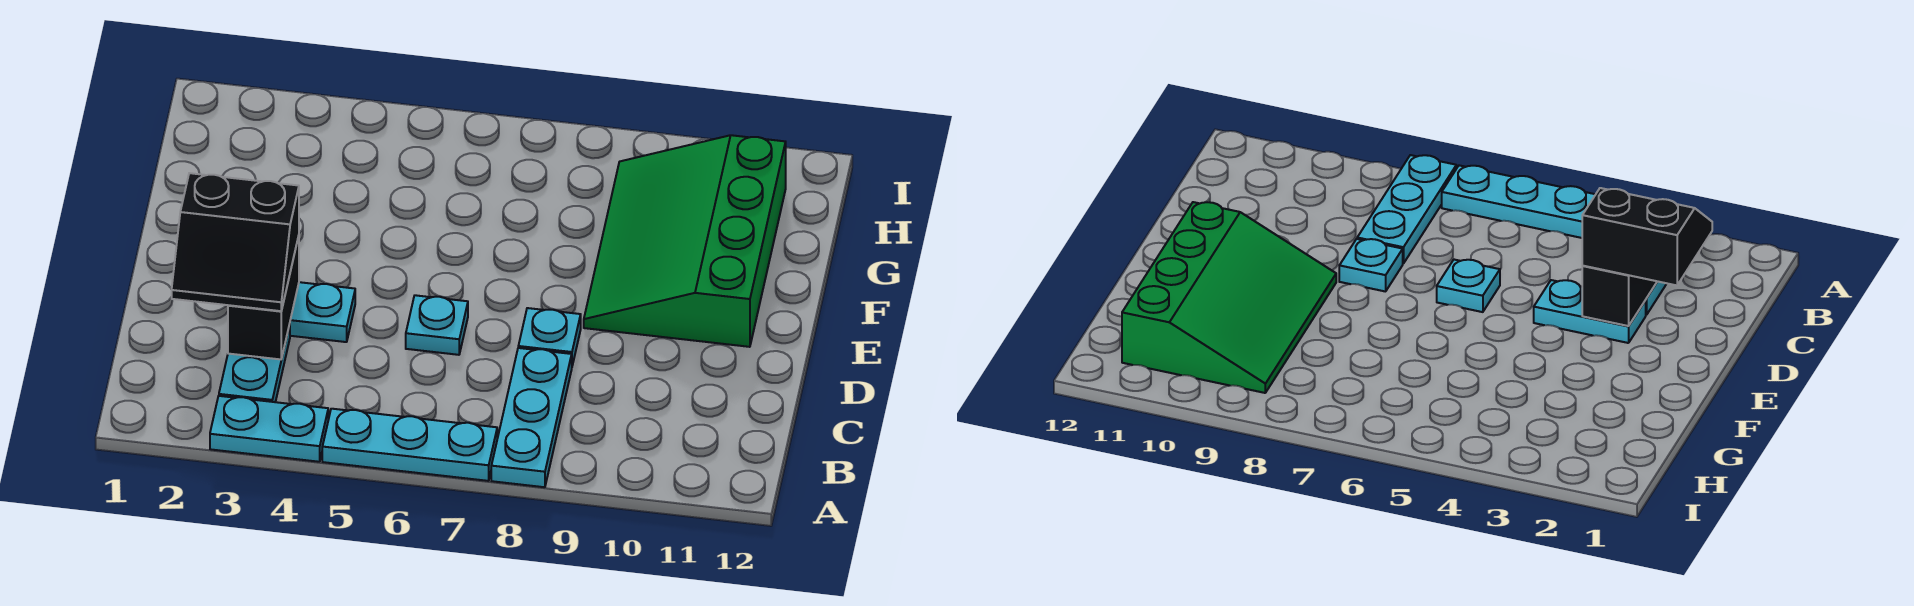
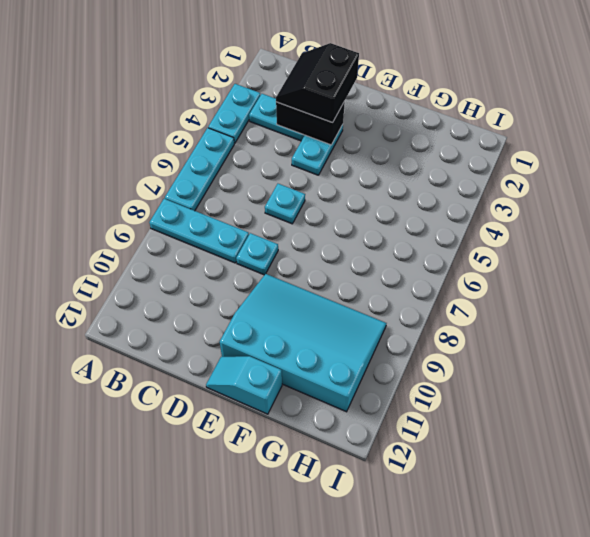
green 3x4 slope [584,135,786,347] -> cyan 3x4 slope [220,274,386,412]
none -> cyan 1x2 slope [206,356,282,414]

